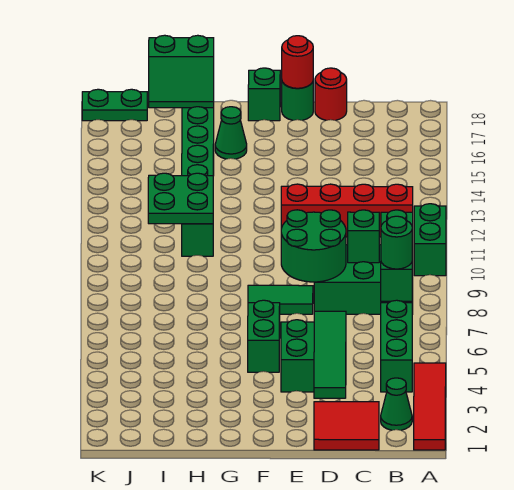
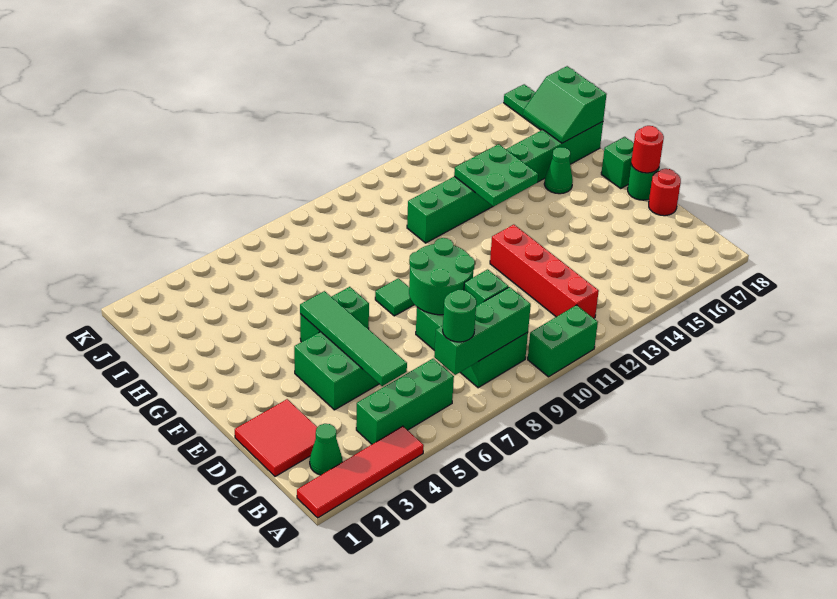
green 1x4 tile [314,311,346,398] -> green 1x4 tile turned to [300,291,407,386]
green 1x2 tile [248,285,313,314] -> green 1x1 tile [375,278,414,316]
green 2x2 plate [148,173,213,224] -> green 2x2 plate moved to [454,144,538,206]

